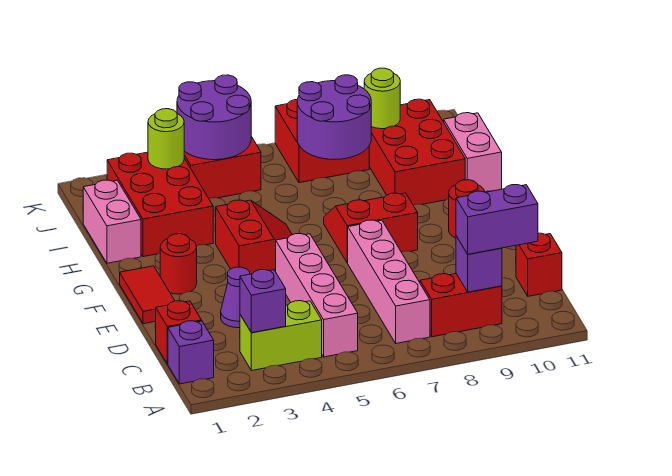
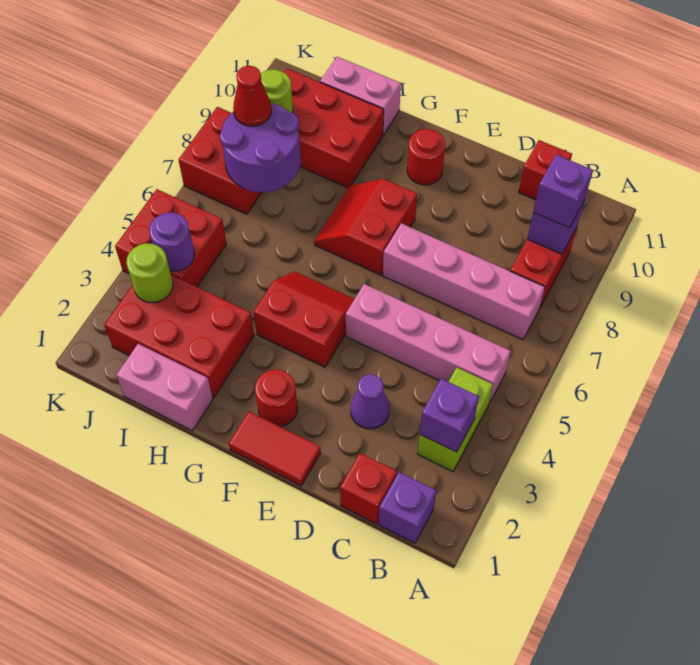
purple 1x2 brick [456,185,538,254] -> purple 1x1 brick [533,155,593,228]
purple 2x2 round brick [177,75,251,160] -> purple 1x1 round brick [149,213,194,271]
none -> red 1x1 cone [233,66,271,126]

